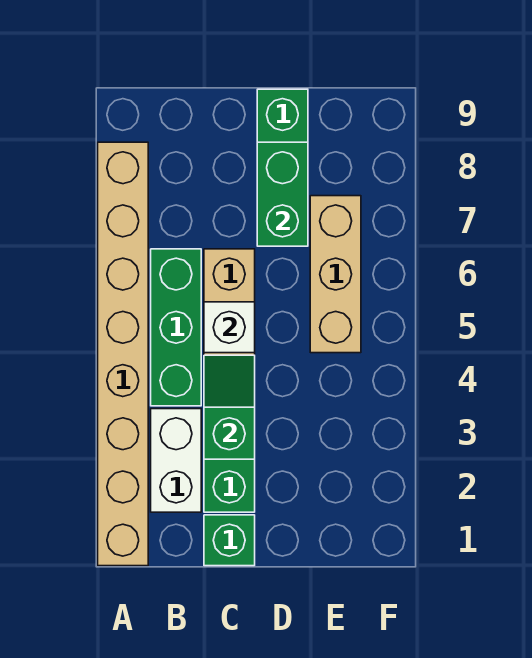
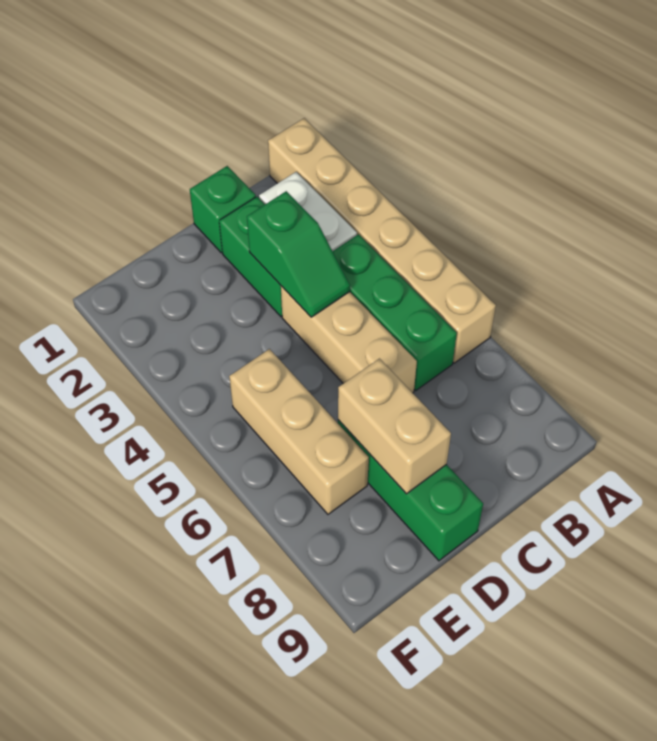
tan 1x8 brick [98,142,148,566] -> tan 1x6 brick [268,118,496,363]
white 1x1 brick [204,302,255,353] -> none
green 1x2 brick [257,142,308,246] -> tan 1x2 brick [338,359,451,494]

